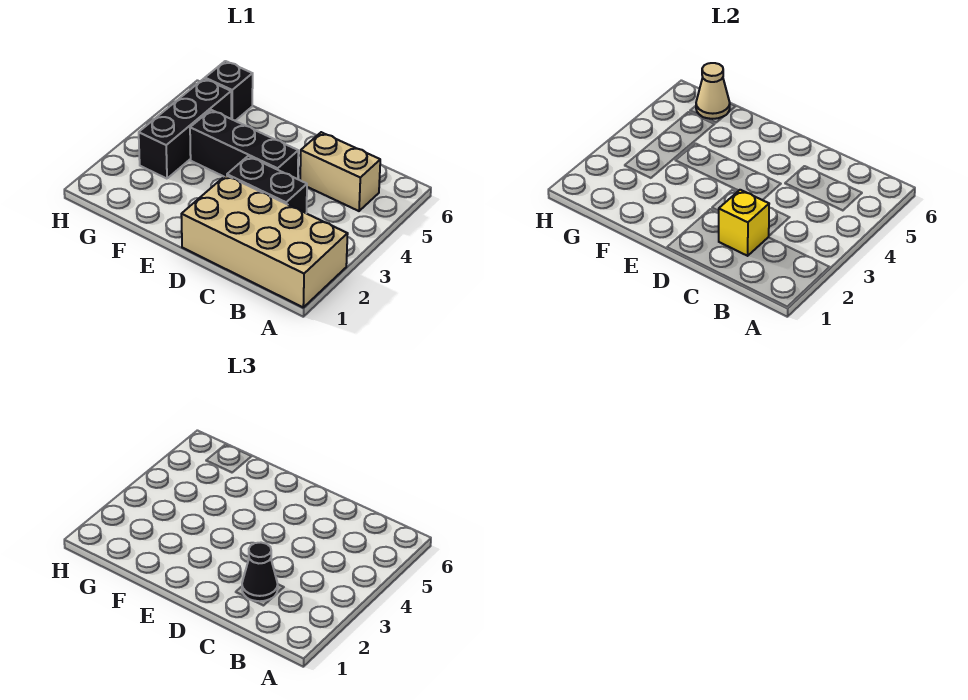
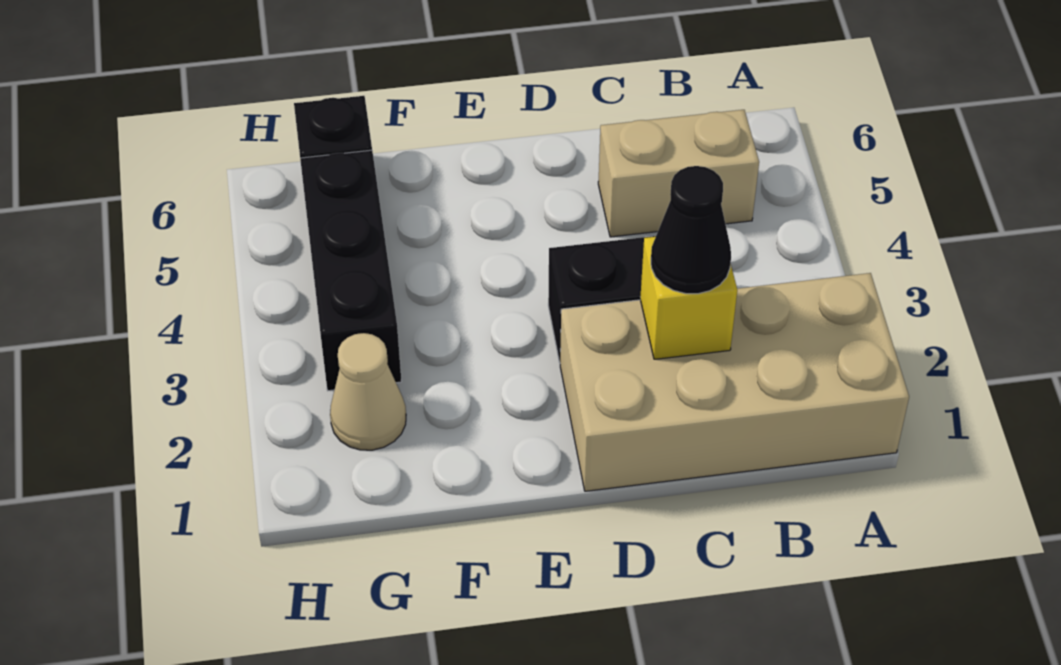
black 1x3 brick [190,110,298,179] -> none
tan 1x1 cone [696,63,730,119] -> tan 1x1 cone moved to [330,333,406,450]

